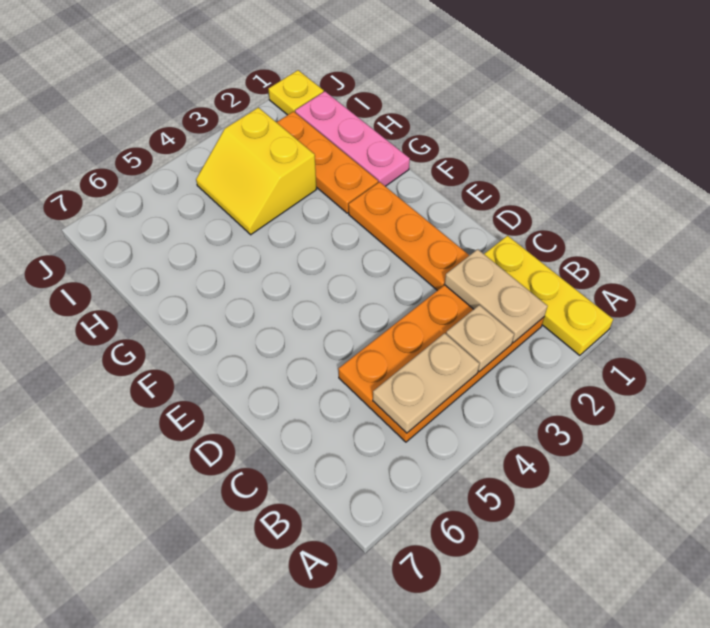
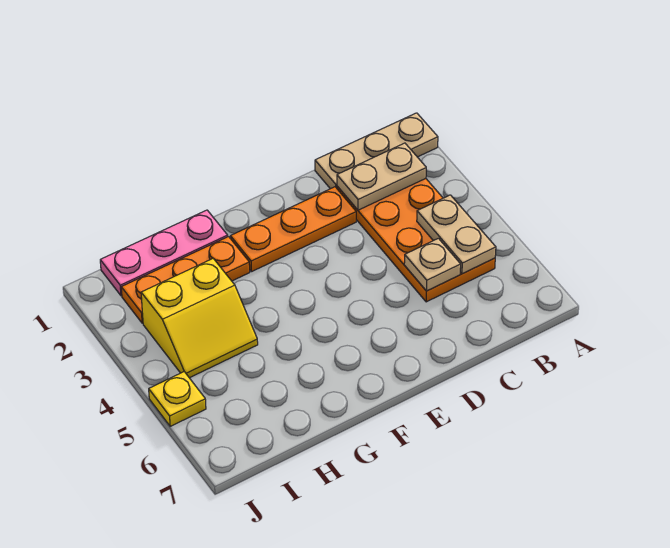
yellow 1x3 plate [484,236,613,356] -> tan 1x3 plate [315,113,438,189]
tan 1x1 plate [446,305,514,372] -> tan 1x1 plate moved to [404,238,461,291]
yellow 1x1 plate [268,70,324,115] -> yellow 1x1 plate moved to [149,372,206,426]

